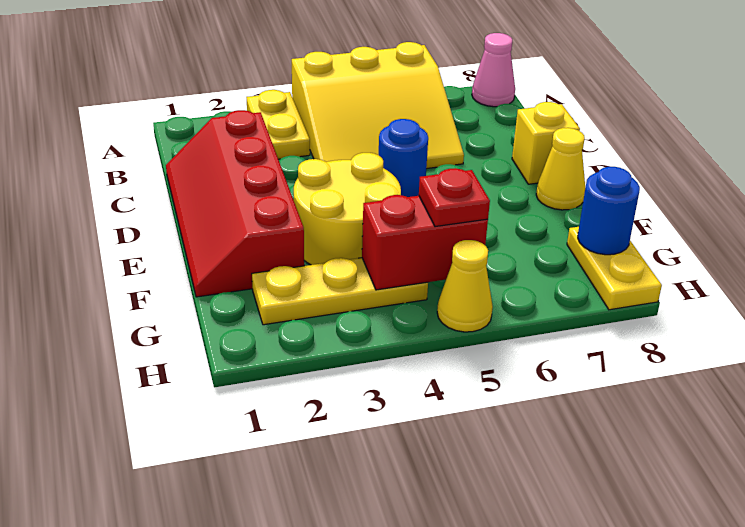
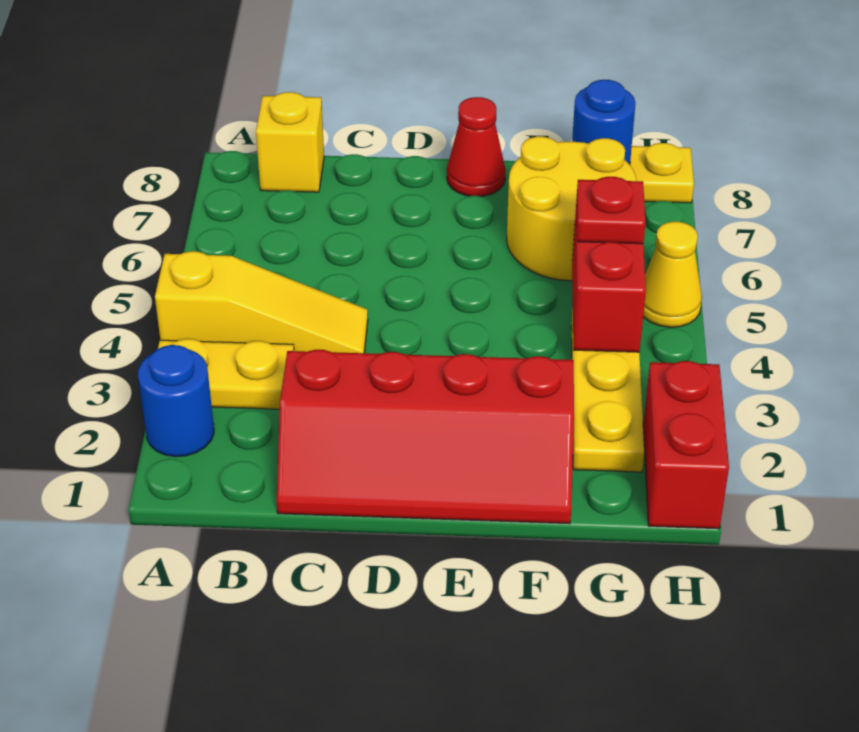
yellow 3x3 slope [292,42,464,169] -> yellow 1x3 slope [155,251,368,353]
pink 1x1 cone [472,33,515,107] -> none
blue 1x1 round brick [379,119,428,197] -> blue 1x1 round brick moved to [138,345,214,457]
yellow 1x1 brick [512,102,580,184] -> yellow 1x1 brick moved to [256,92,324,192]
yellow 2x2 round brick [294,153,401,265] -> yellow 2x2 round brick moved to [507,137,637,281]
yellow 1x1 cone [536,128,585,210] -> red 1x1 cone [447,97,506,196]
none -> red 1x2 brick [643,361,729,529]

